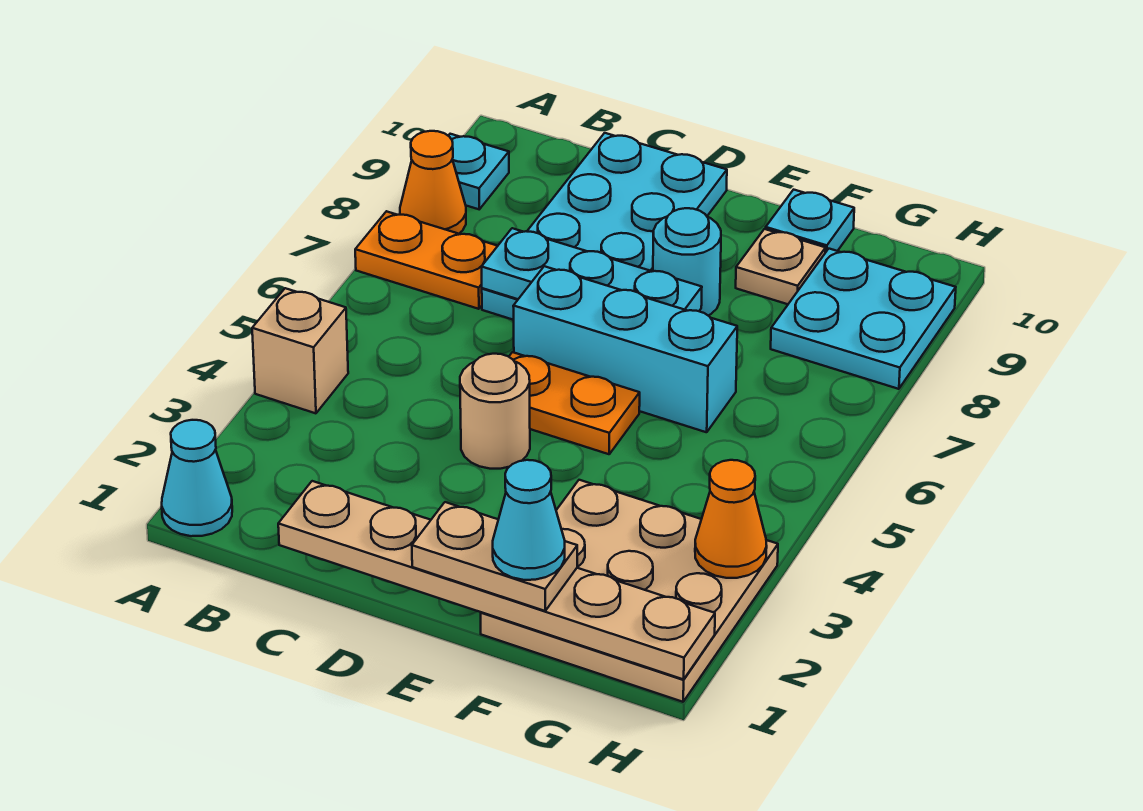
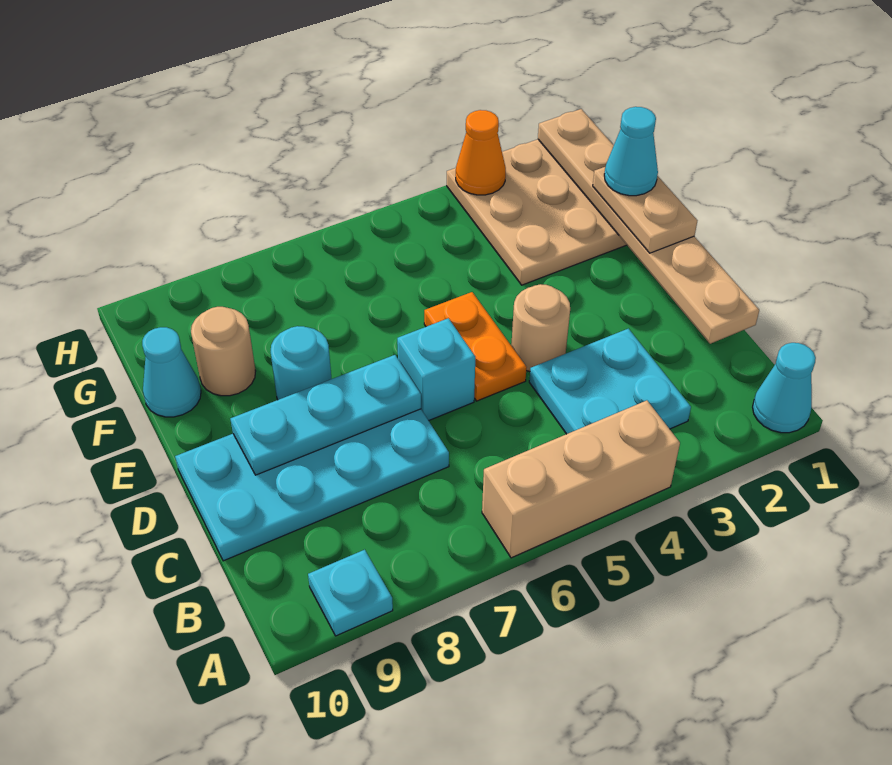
tan 1x1 brick [252,288,348,413] -> tan 1x3 brick [482,400,680,558]
orange 1x2 plate [355,211,497,309] -> none
orange 1x1 cone [400,131,466,234] -> none
cyan 1x3 plate [482,228,702,311] -> cyan 1x3 plate turned to [230,355,421,475]
cyan 1x3 brick [513,266,737,432] -> cyan 1x1 brick [397,318,475,421]
tan 1x1 plate [736,229,826,304] -> tan 1x1 round brick [191,307,256,396]
cyan 1x1 plate [766,190,854,253] -> cyan 1x1 cone [142,327,201,417]
cyan 2x2 plate [771,249,956,389] -> cyan 2x2 plate moved to [529,329,691,434]

